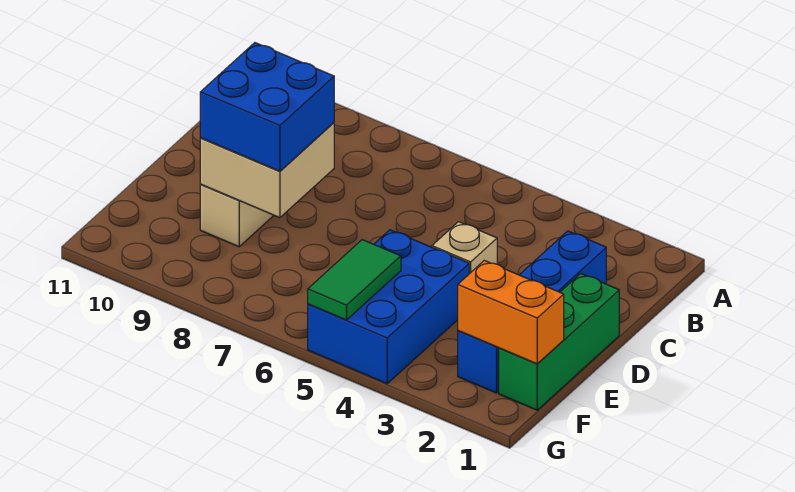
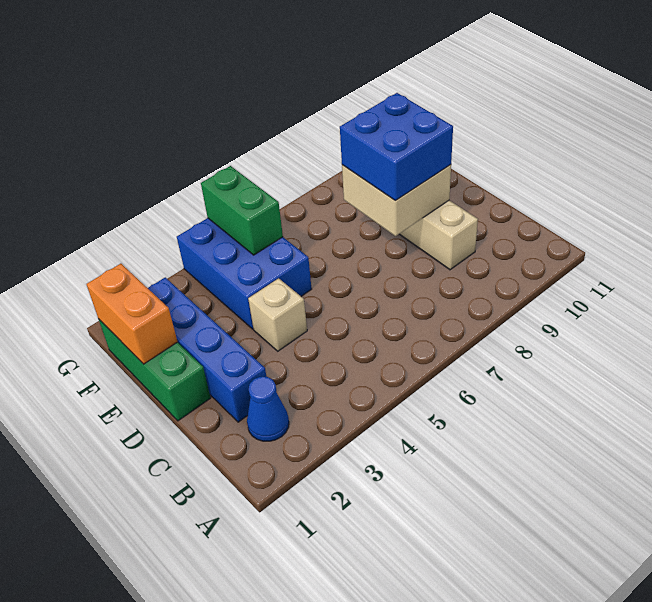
none -> blue 1x1 cone [247,377,289,441]
orange 1x2 brick [458,260,564,364] -> orange 1x2 brick turned to [87,264,178,364]
green 1x2 tile [308,240,401,320] -> green 1x2 brick [201,166,283,255]

